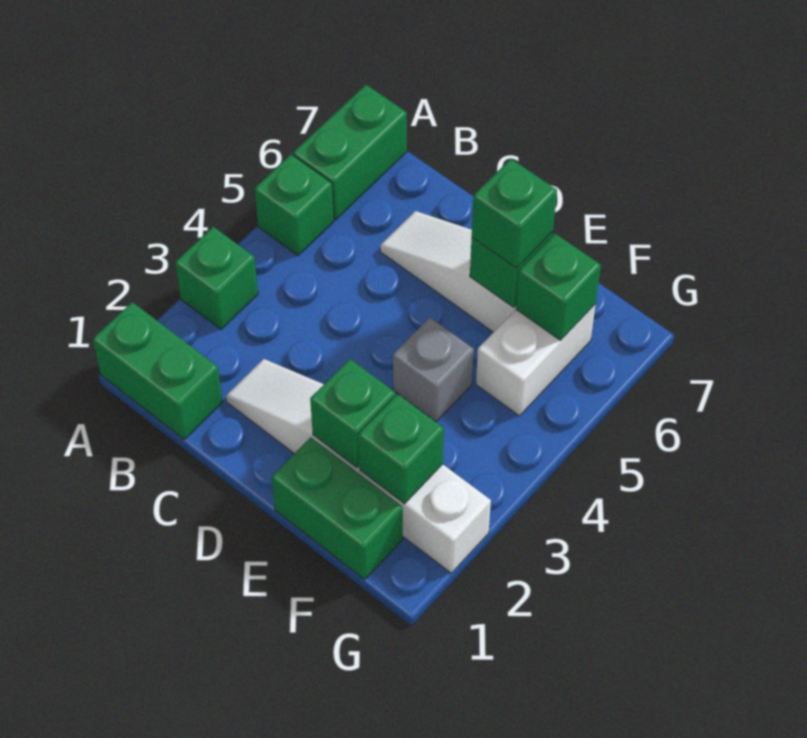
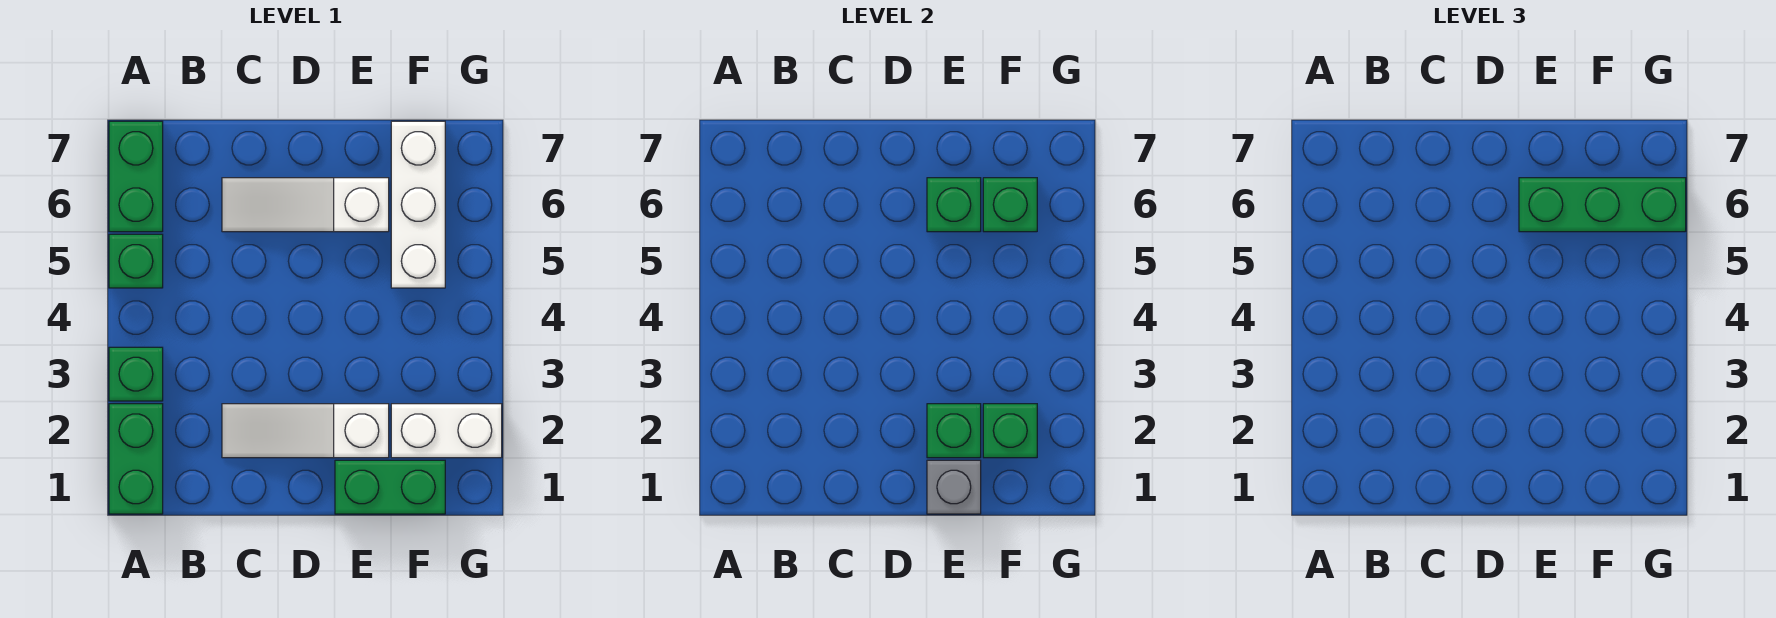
green 1x2 brick [93,302,223,440] -> green 1x2 brick turned to [109,404,163,514]
grey 1x1 brick [393,318,474,422] -> grey 1x1 brick moved to [927,460,981,514]
green 1x1 brick [472,159,557,268] -> green 1x3 brick [1519,178,1686,232]
white 1x2 brick [476,304,596,416] -> white 1x3 brick [391,121,445,288]

